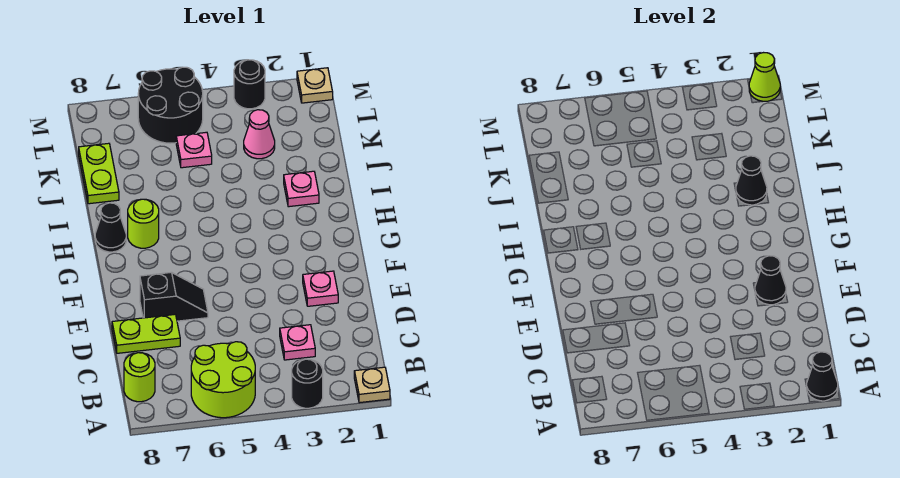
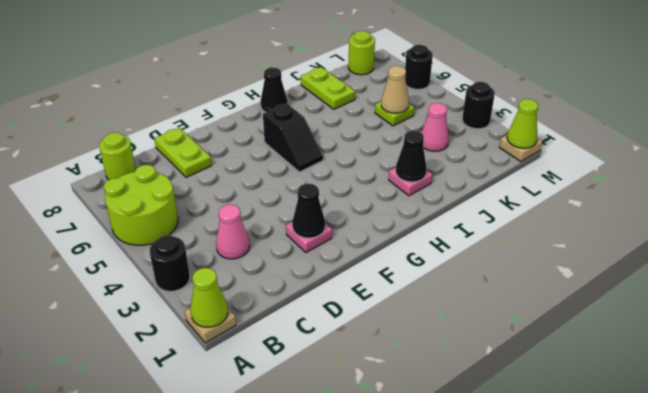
black 1x1 cone [807,352,838,401] -> lime 1x1 cone [191,268,228,327]
pink 1x1 plate [280,325,315,360] -> pink 1x1 cone [216,205,250,259]
black 1x2 slope [140,272,208,321] -> black 1x2 slope moved to [263,103,323,172]
lime 1x1 round brick [128,199,159,248] -> lime 1x1 round brick moved to [348,31,375,75]
lime 1x2 plate [79,143,119,204] -> lime 1x2 plate turned to [301,67,355,109]
pink 1x1 plate [176,132,212,168] -> lime 1x1 plate [375,102,414,126]
none -> tan 1x1 cone [381,66,409,113]
black 2x2 round brick [138,67,203,143] -> black 1x1 round brick [405,45,433,89]

